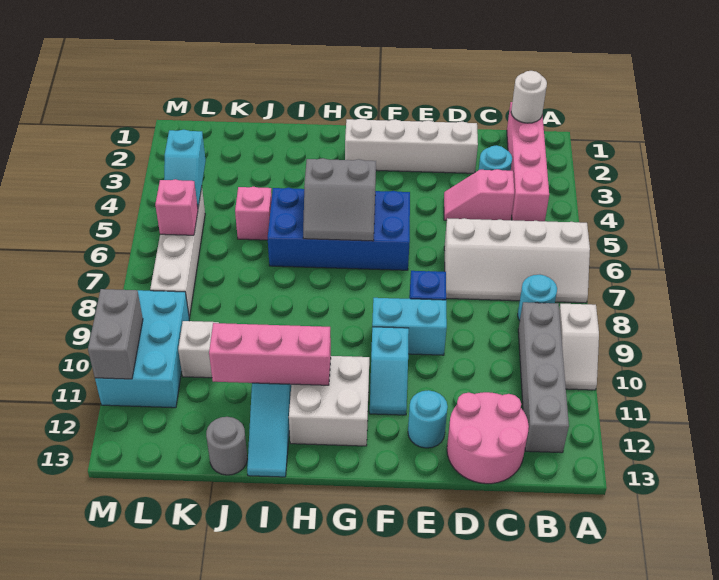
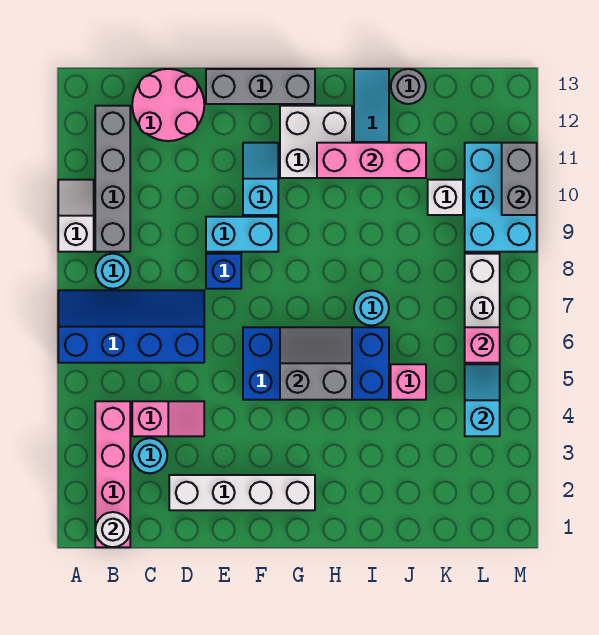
white 2x4 slope [444,218,590,303] -> blue 2x4 slope [58,290,204,363]
cyan 1x1 round brick [408,390,448,448] -> cyan 1x1 round brick moved to [354,291,389,326]
none -> grey 1x3 brick [206,69,315,104]

